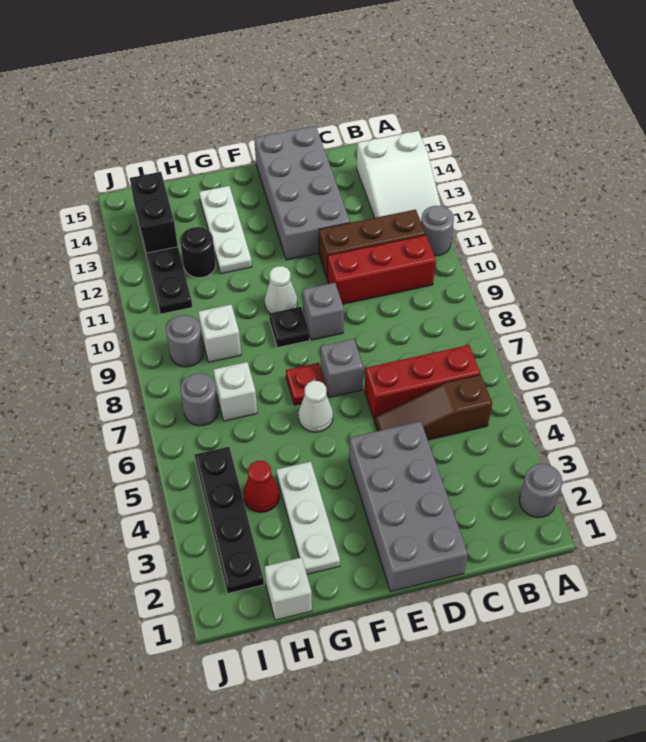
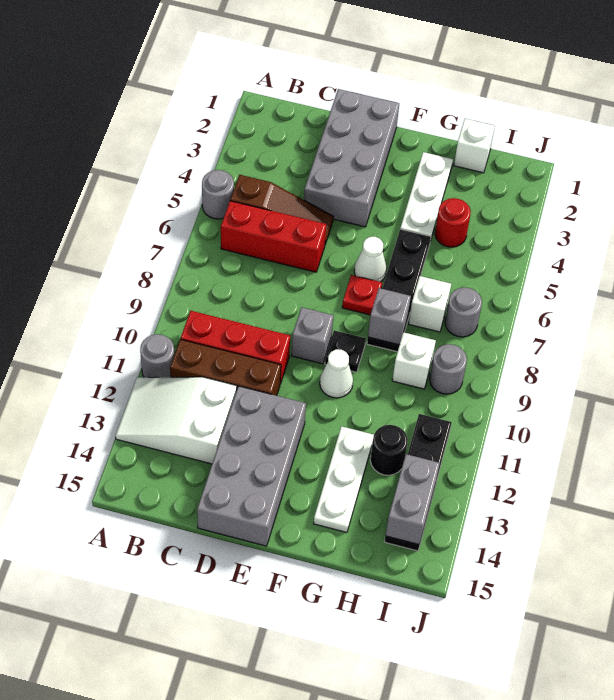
grey 1x1 round brick [519,464,562,518] -> grey 1x1 round brick moved to [202,170,234,219]
white 2x3 slope [357,131,441,221] -> white 2x3 slope turned to [115,377,237,464]
grey 1x1 brick [321,339,363,397] -> grey 1x1 brick moved to [368,288,411,345]
red 1x1 cone [243,461,280,512] -> red 1x1 round brick [435,198,471,247]
black 1x4 plate [195,447,264,593] -> black 1x4 plate moved to [367,229,431,352]
black 1x2 brick [130,172,178,253] -> grey 1x2 brick [385,454,440,545]

